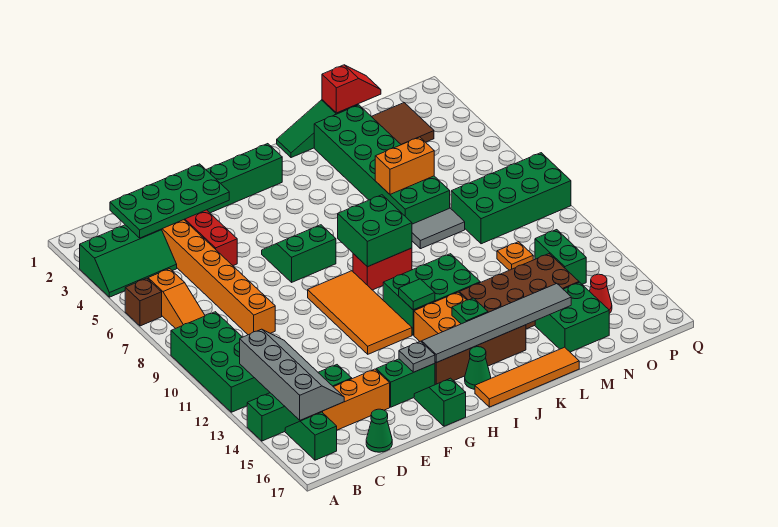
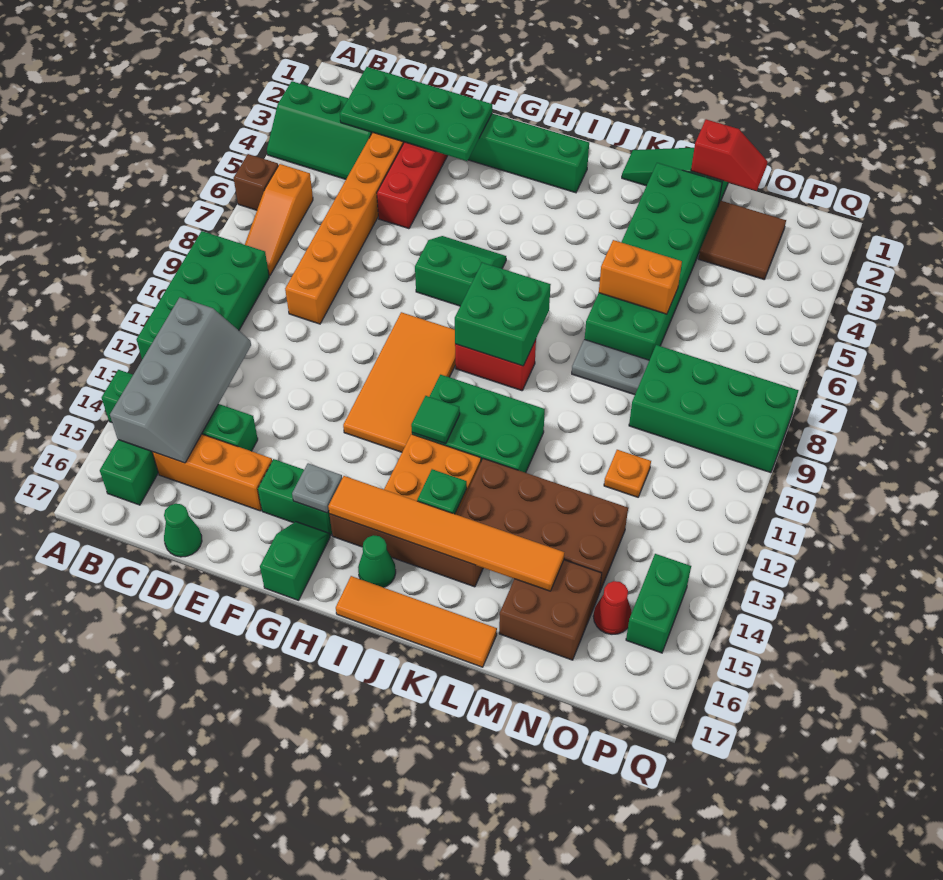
grey 1x6 tile [422,284,571,363] -> orange 1x6 tile [328,476,564,591]
grey 1x2 tile [412,208,465,249] -> grey 1x2 plate [572,339,649,395]
green 2x2 brick [535,282,609,352] -> brown 2x2 brick [499,560,602,660]
green 1x2 brick [535,230,586,284] -> green 1x2 brick moved to [626,554,691,653]

